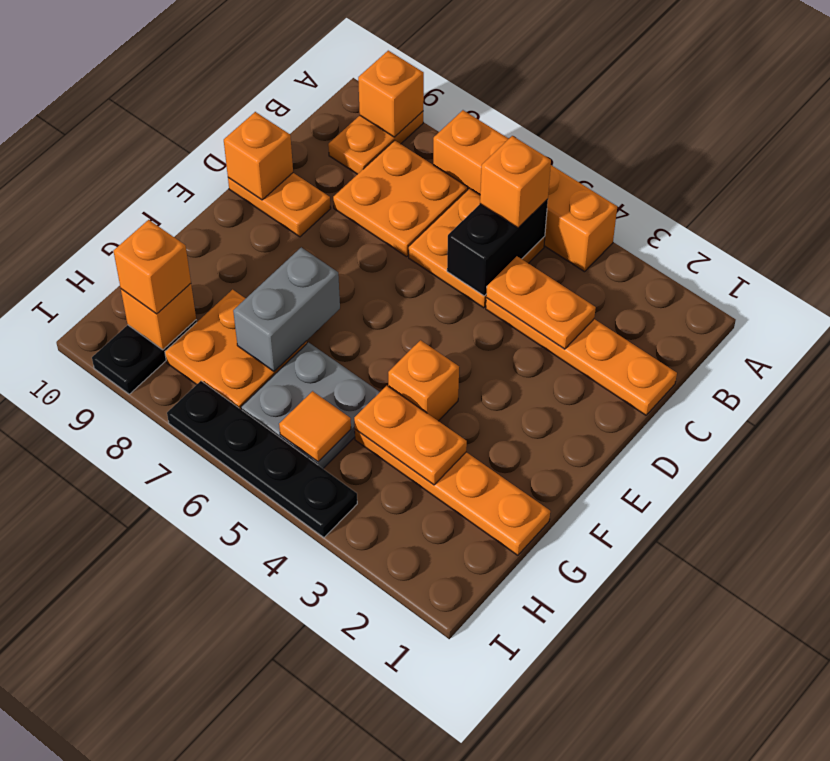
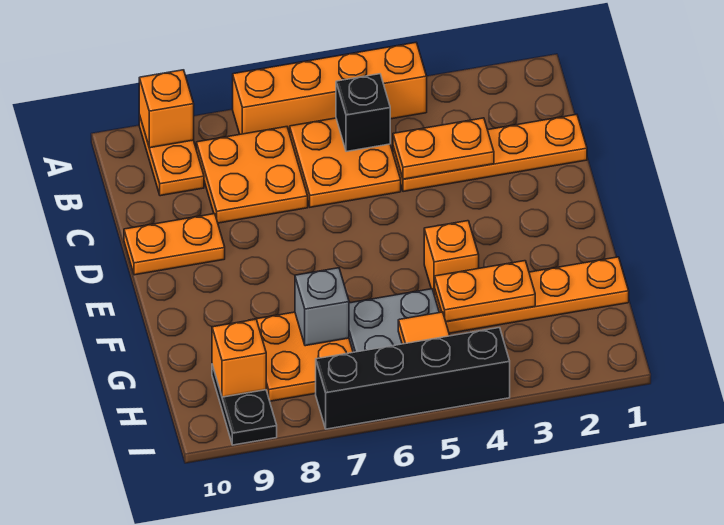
black 1x2 brick [447,199,548,296] -> black 1x1 brick [336,74,390,152]
orange 1x1 brick [480,136,551,228] -> none
orange 1x1 brick [224,112,293,200] -> none
grey 1x2 brick [233,247,340,371] -> grey 1x1 brick [295,268,349,346]
orange 1x1 brick [113,220,191,314] -> none
black 1x4 plate [167,381,357,538] -> black 1x4 brick [316,328,510,429]

